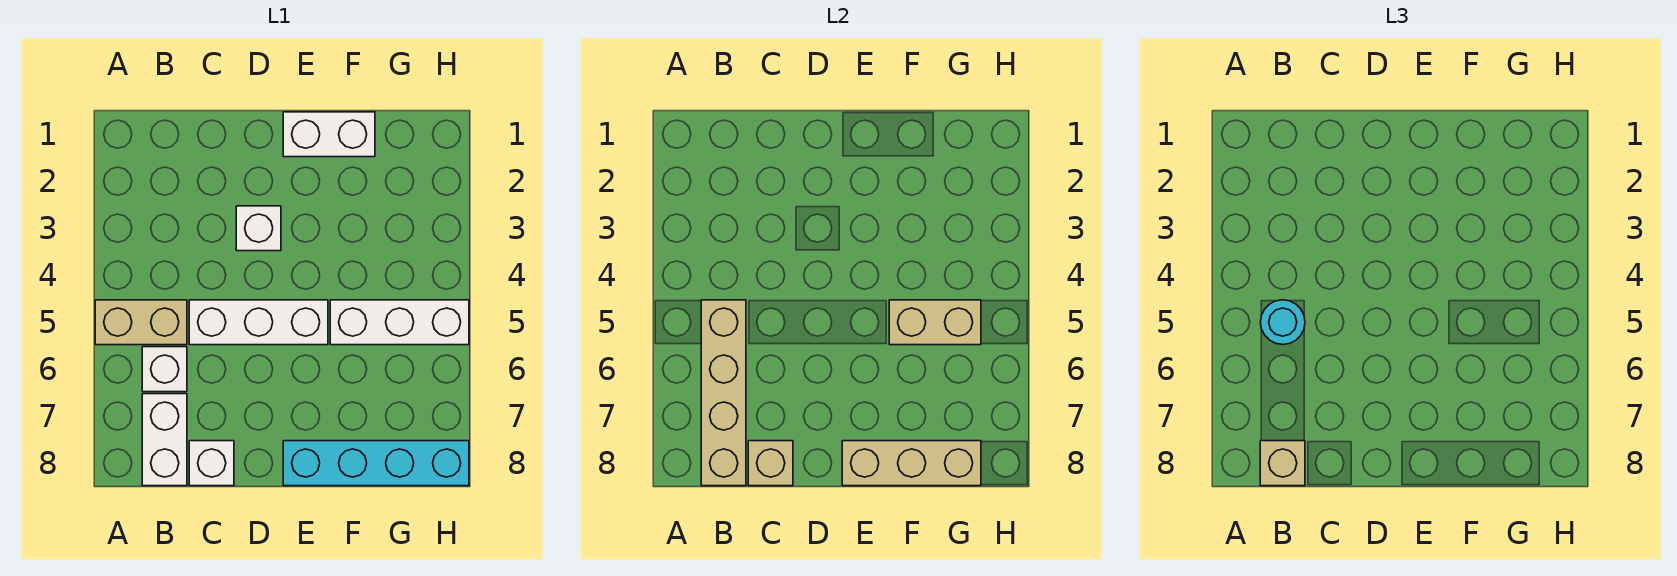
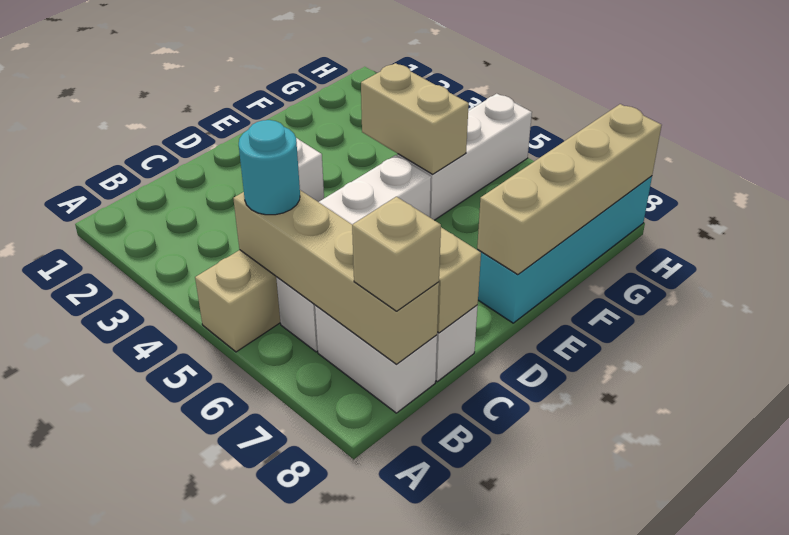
white 1x2 brick [283,112,375,157] -> none
tan 1x3 brick [842,441,981,486] -> tan 1x4 brick [477,104,662,275]
tan 1x2 brick [889,300,981,345] -> tan 1x2 brick turned to [361,63,469,174]

